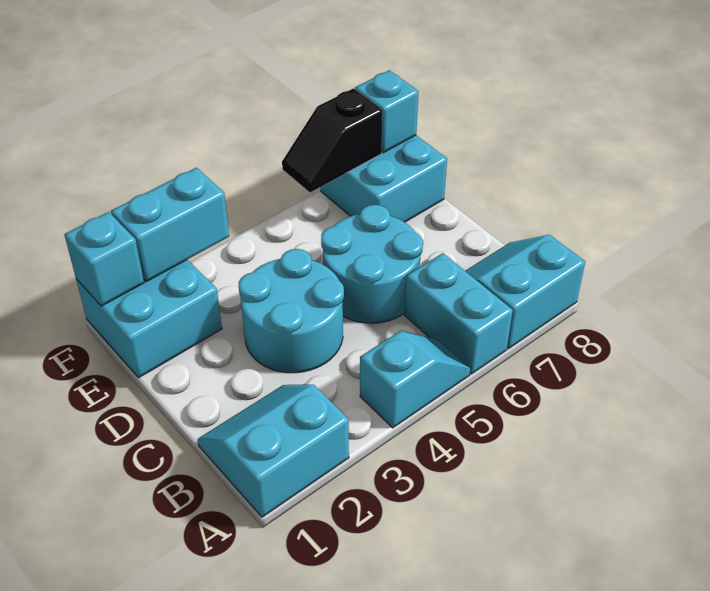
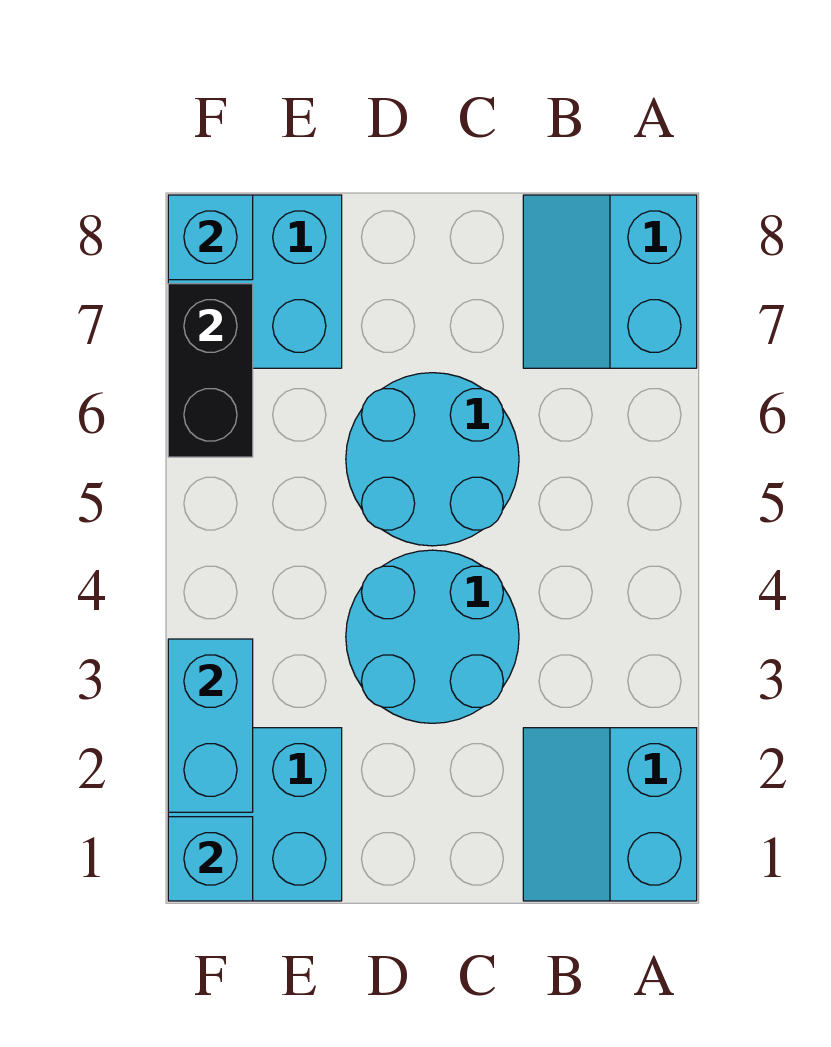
cyan 1x2 slope [360,331,470,428] -> none
cyan 1x2 brick [405,253,513,374] -> none
black 1x2 slope [282,88,383,193] -> black 1x2 brick [168,284,253,457]

